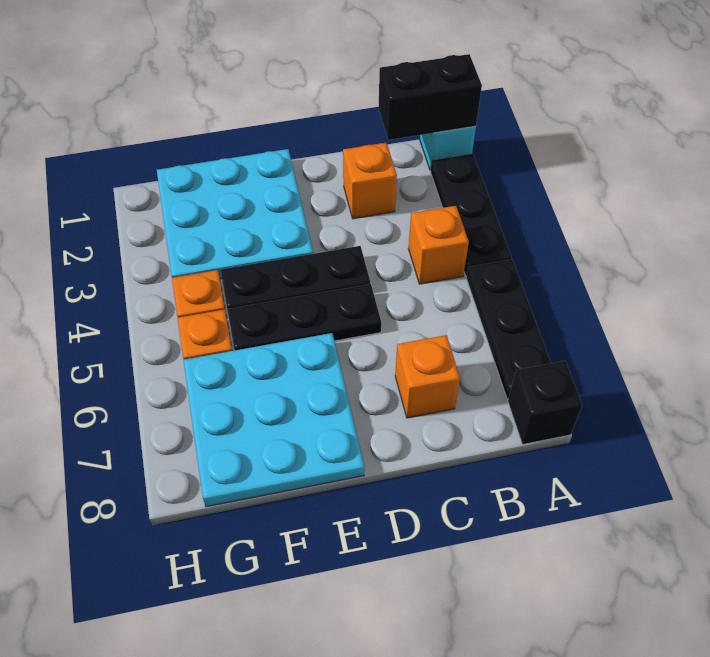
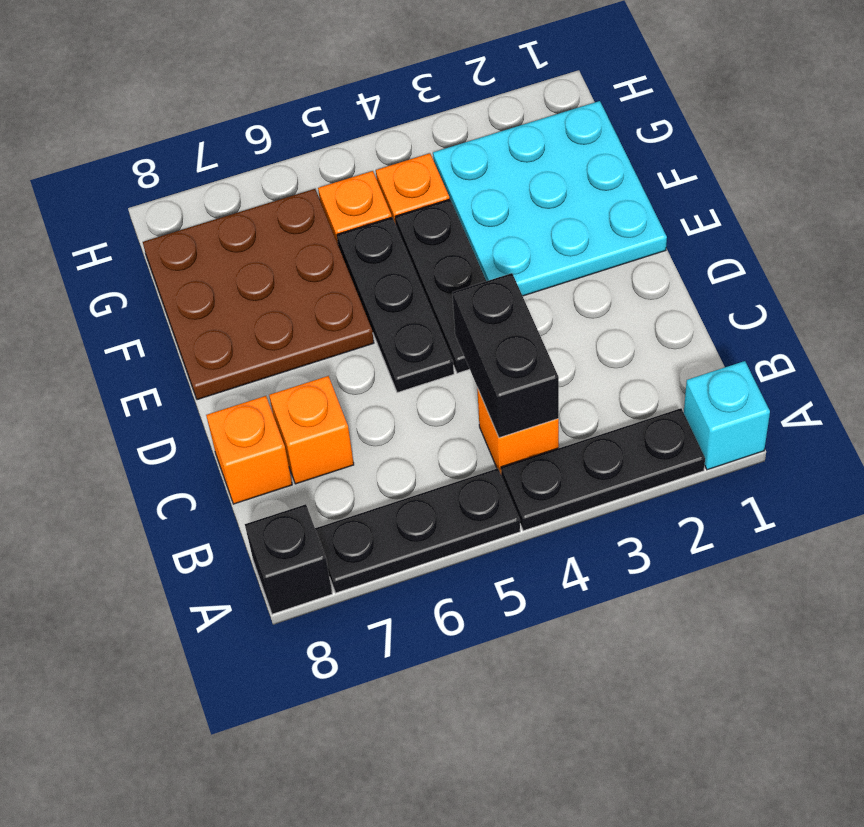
black 1x2 brick [378,54,482,140] -> black 1x2 brick moved to [452,273,559,438]
orange 1x1 brick [343,143,397,219] -> orange 1x1 brick moved to [206,396,292,504]
cyan 3x3 plate [184,333,365,507] -> brown 3x3 plate [143,189,374,400]

